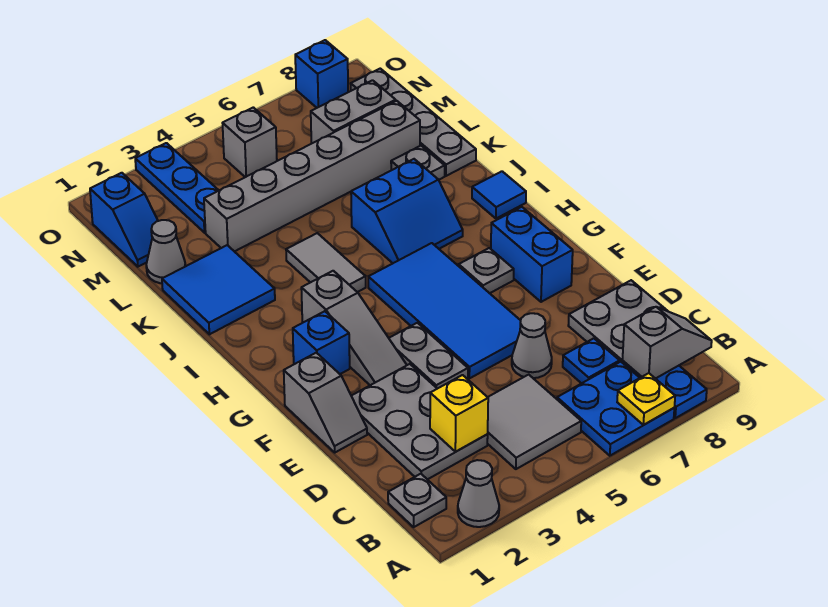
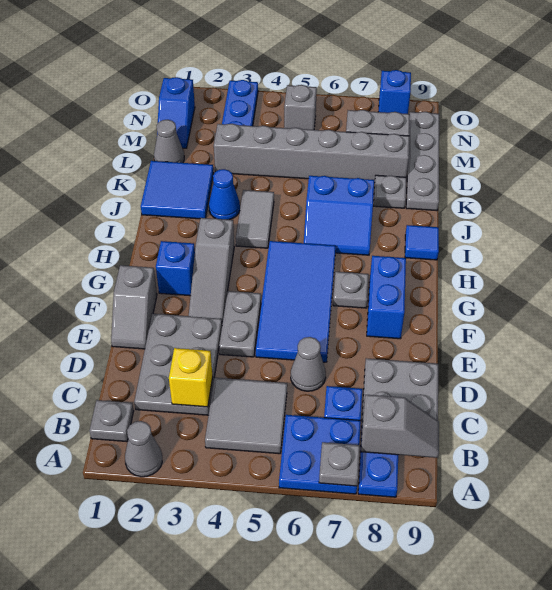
yellow 1x1 plate [617,373,675,425] -> grey 1x1 plate [319,442,360,486]
none -> blue 1x1 cone [209,169,240,220]

